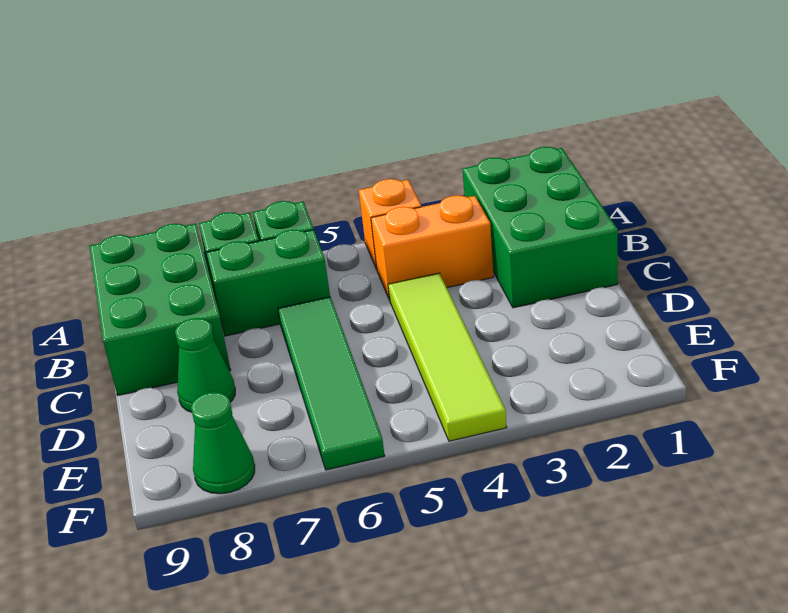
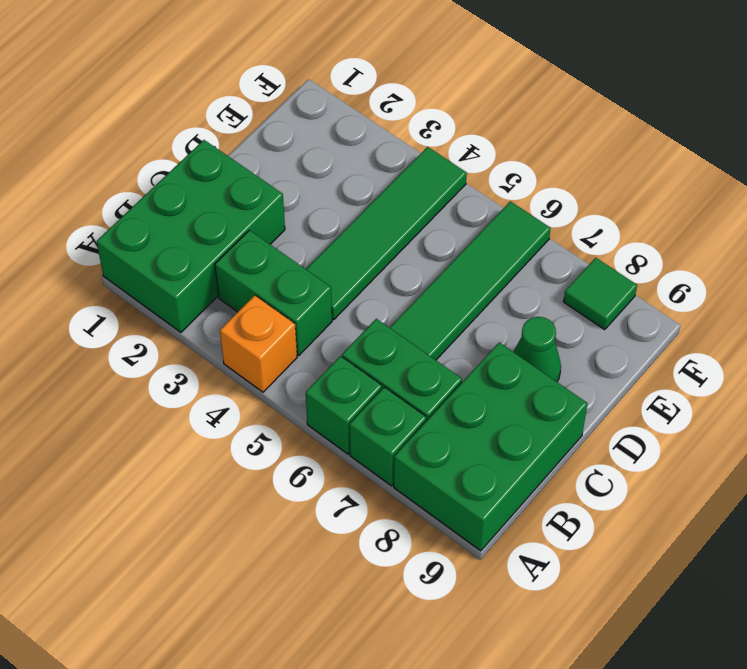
orange 1x2 brick [371,195,494,300] -> green 1x2 brick [215,230,332,356]
lime 1x4 tile [388,273,507,441] -> green 1x4 tile [306,147,467,320]
green 1x1 cone [191,392,255,494] -> green 1x1 tile [563,258,637,330]

